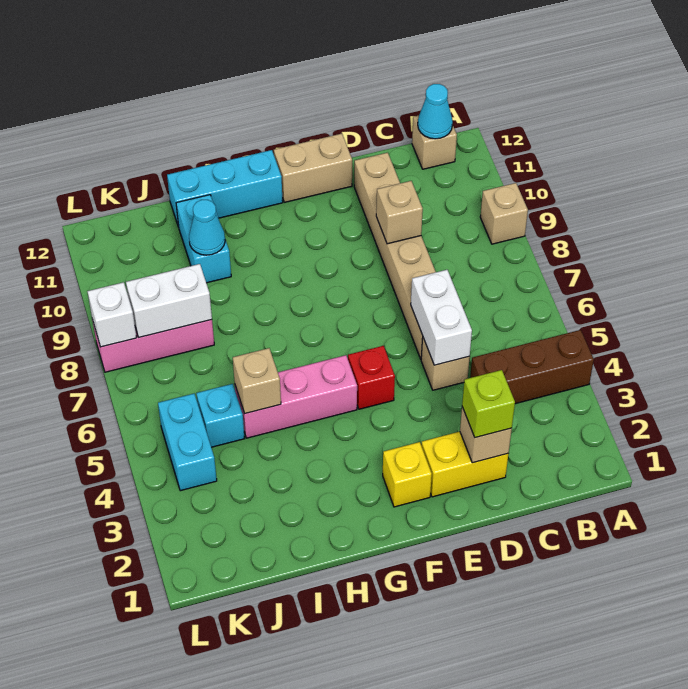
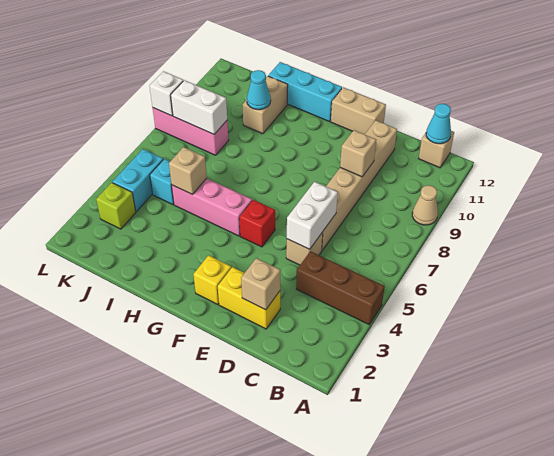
tan 1x1 brick [480,183,528,244] -> tan 1x1 cone [412,185,438,225]
lime 1x1 brick [462,370,515,438] -> lime 1x1 brick moved to [96,183,136,229]
cyan 1x2 brick [176,195,231,283] -> tan 1x2 brick [243,76,288,134]

